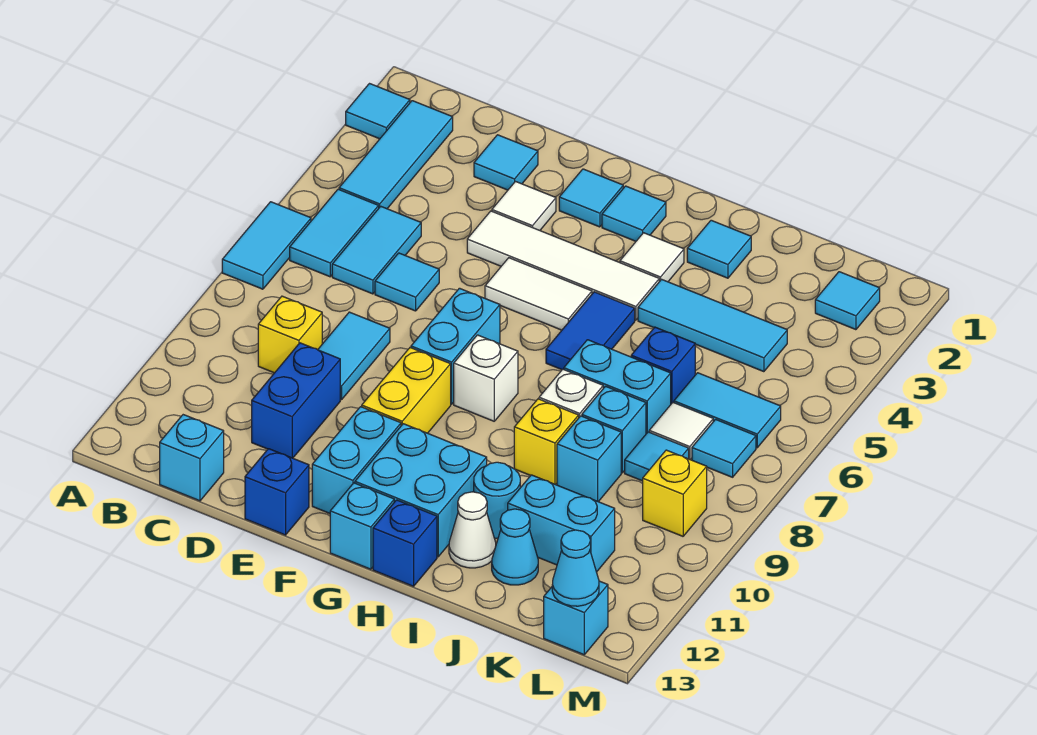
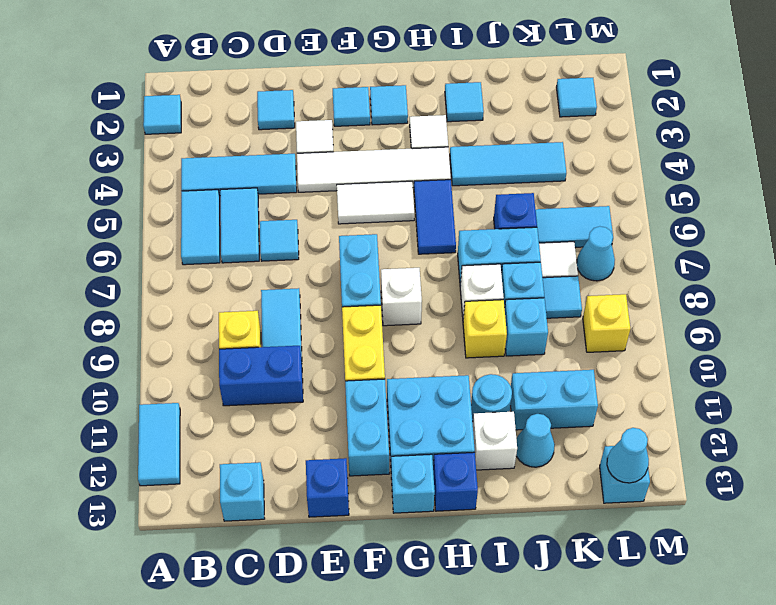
cyan 1x2 tile [222,202,311,289] -> cyan 1x2 tile moved to [138,403,180,486]
cyan 1x3 tile [339,101,453,209] -> cyan 1x3 tile turned to [181,154,297,196]
blue 1x2 brick [252,343,340,458] -> blue 1x2 brick turned to [219,346,303,406]
white 1x1 cone [449,492,496,568] -> white 1x1 brick [473,412,517,470]
cyan 1x1 tile [692,419,756,477] -> cyan 1x1 cone [577,226,615,281]

